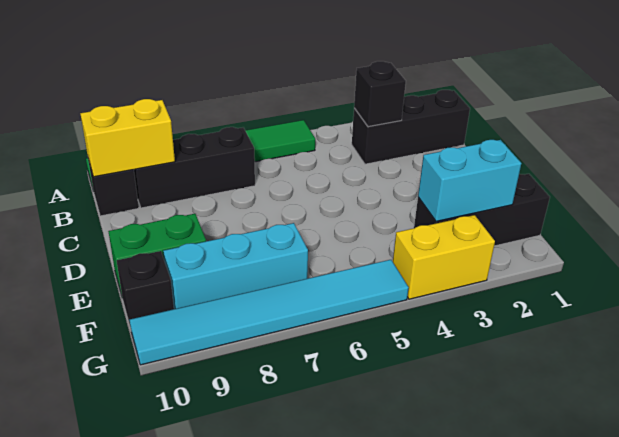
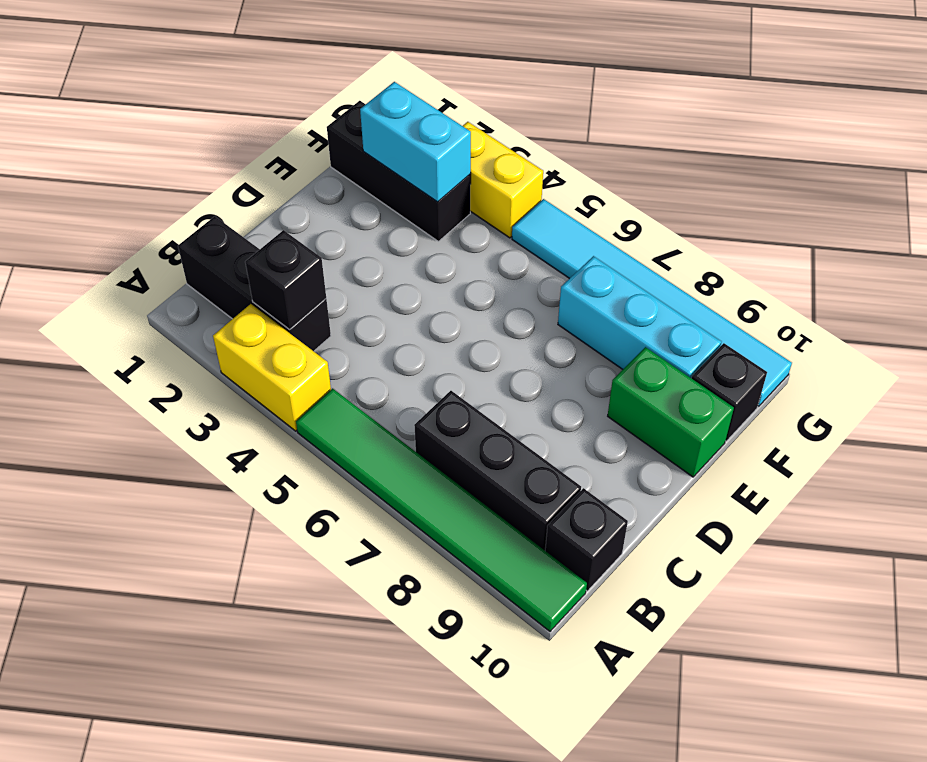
yellow 1x2 brick [80,99,175,177] -> yellow 1x2 brick moved to [213,304,331,431]

